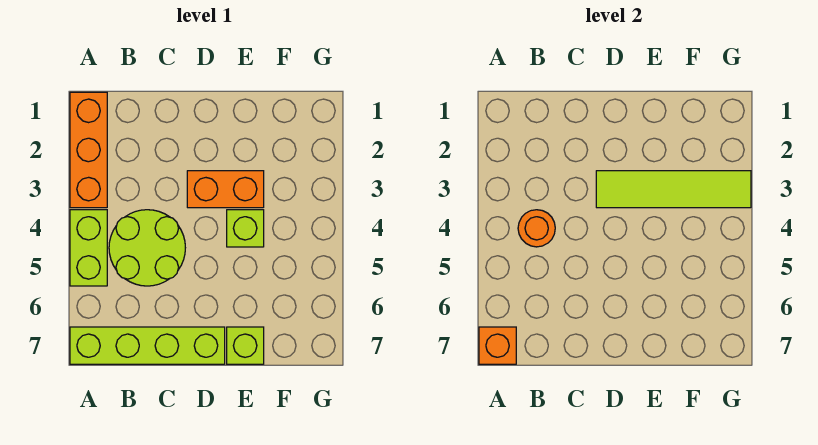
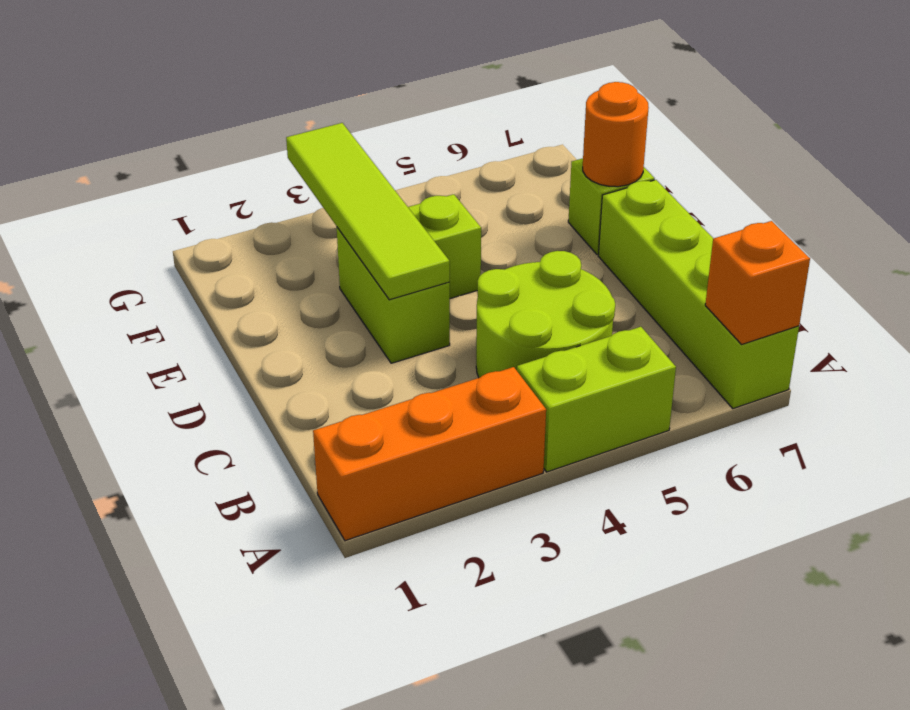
orange 1x1 round brick [518,210,555,247] -> orange 1x1 round brick moved to [583,82,649,187]
orange 1x2 brick [187,171,264,208] -> lime 1x2 brick [337,228,450,363]

